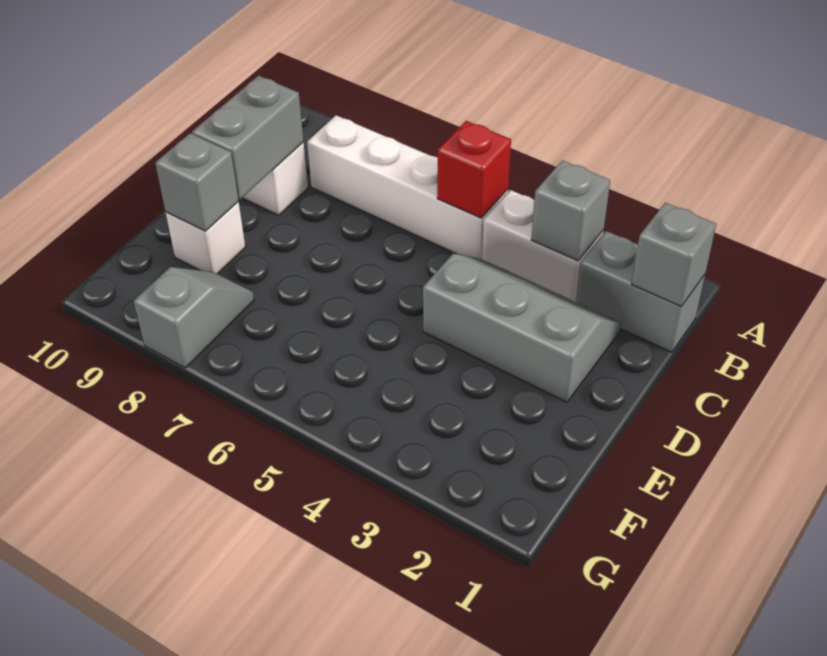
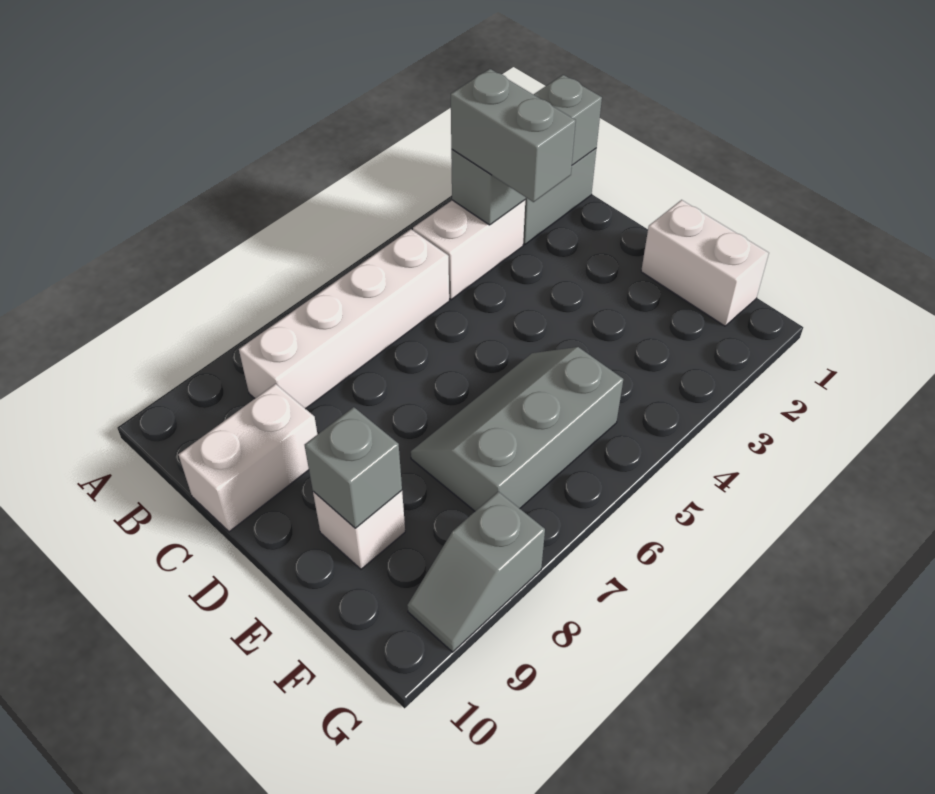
red 1x1 brick [437,121,511,218] -> none
grey 2x3 slope [423,253,621,402] -> grey 2x3 slope moved to [411,347,623,511]
grey 1x2 brick [192,76,304,199] -> grey 1x2 brick moved to [451,69,576,202]
none -> white 1x2 brick [641,200,769,326]
grey 1x2 slope [133,267,254,368] -> grey 1x2 slope turned to [407,492,545,652]

